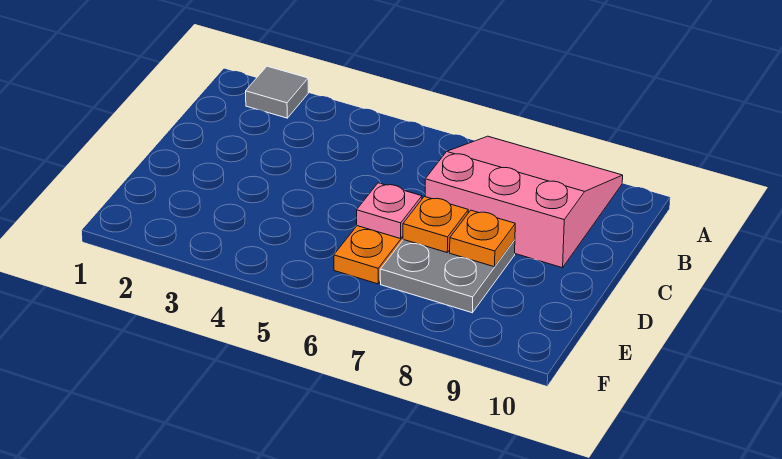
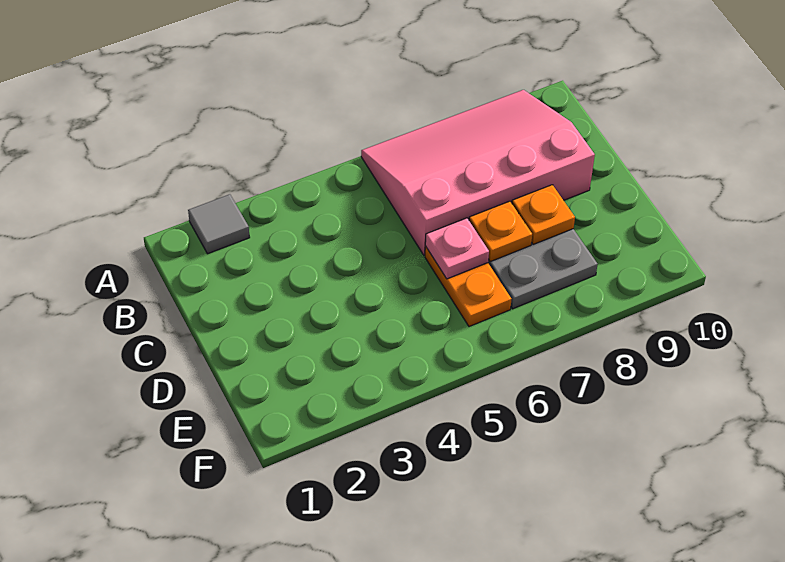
pink 3x3 slope [425,136,623,268] -> pink 3x4 slope [361,90,595,255]

